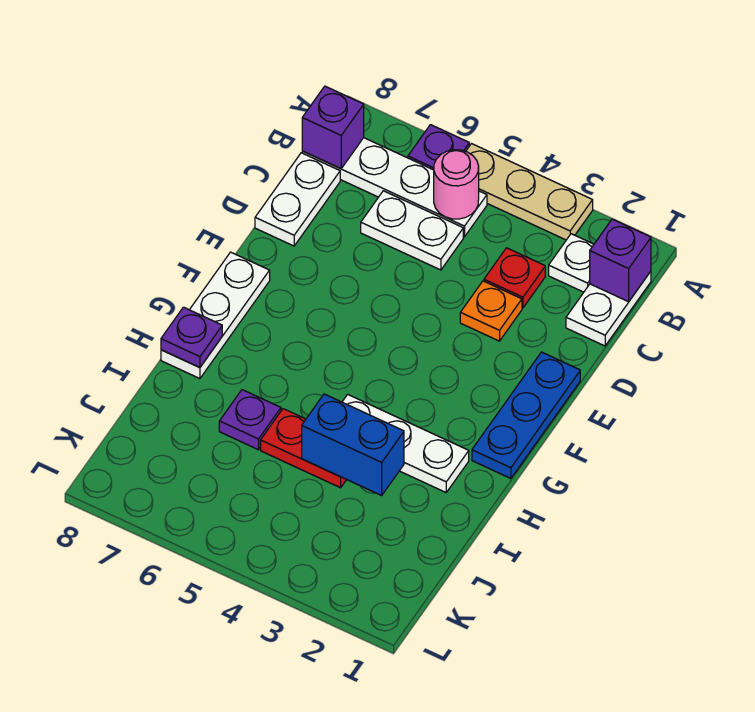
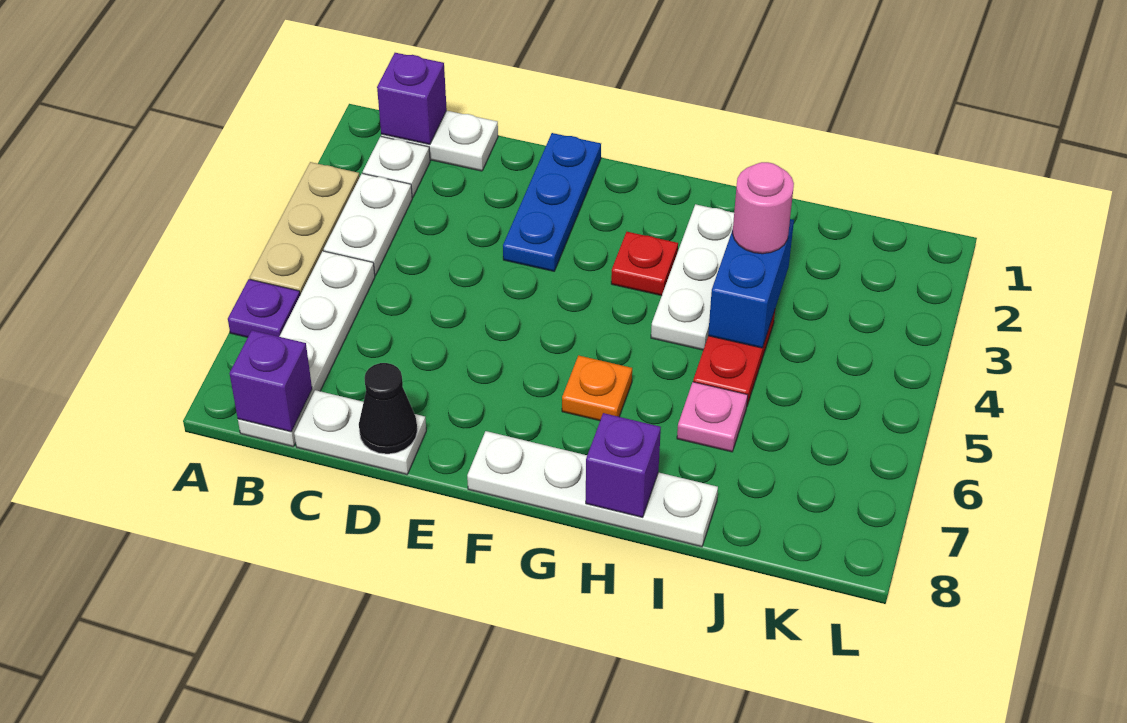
pink 1x1 round brick [434,150,479,219] -> pink 1x1 round brick moved to [733,162,794,254]
red 1x1 plate [484,248,545,308] -> red 1x1 plate moved to [611,232,678,296]
white 1x2 plate [361,191,463,270] -> white 1x2 plate moved to [324,173,412,275]
orange 1x1 plate [460,281,522,341] -> orange 1x1 plate moved to [562,355,632,421]
none -> black 1x1 cone [359,363,417,454]
blue 1x3 plate [472,352,580,478] -> blue 1x3 plate turned to [503,133,601,271]
white 1x3 plate [161,252,270,379] -> white 1x4 plate [467,431,718,547]
purple 1x1 plate [161,307,222,368] -> purple 1x1 brick [586,413,661,517]
purple 1x1 plate [219,390,281,450] -> pink 1x1 plate [677,382,748,452]

